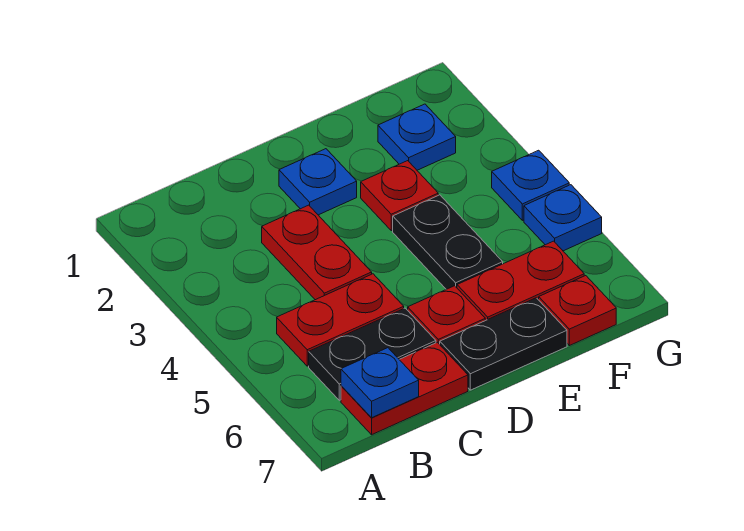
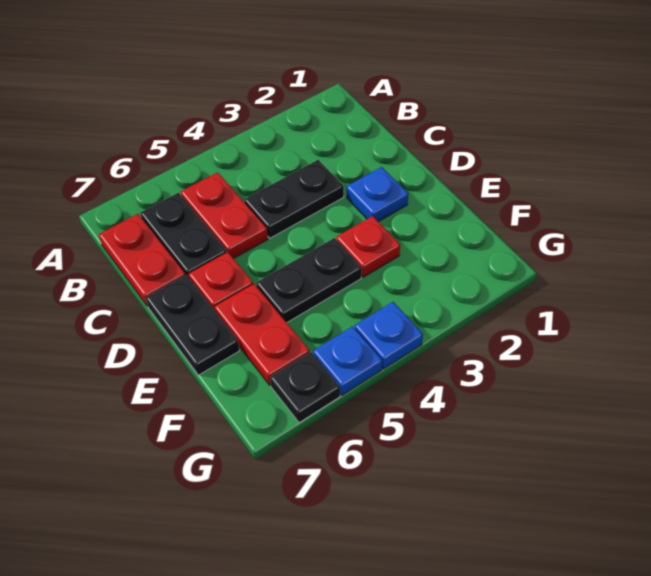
blue 1x1 plate [341,348,419,418] -> none
red 1x2 plate [262,205,372,300] -> black 1x2 plate [244,160,344,238]
blue 1x1 plate [378,104,456,170] -> none
red 1x1 plate [539,276,616,346] -> none
none -> black 1x1 plate [270,352,340,423]

